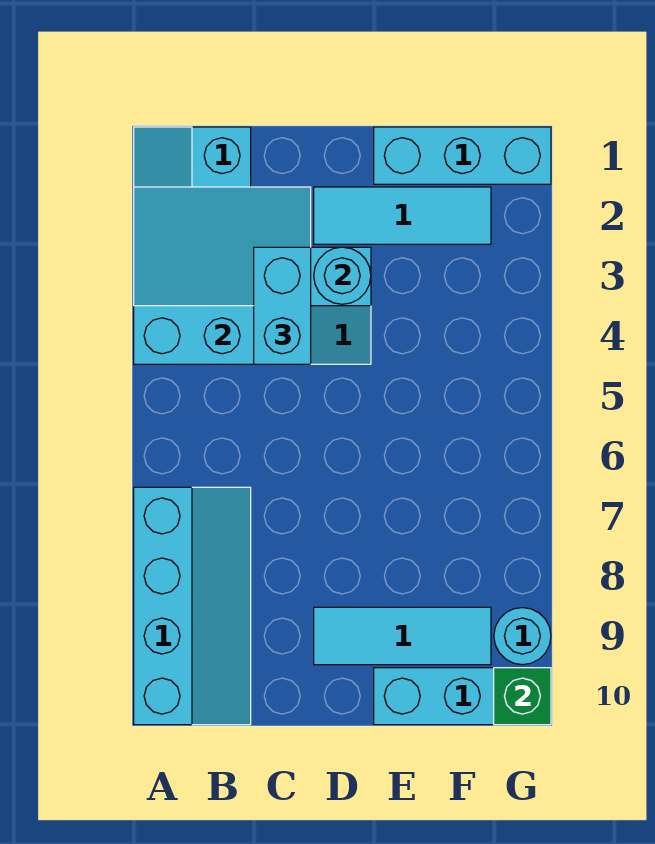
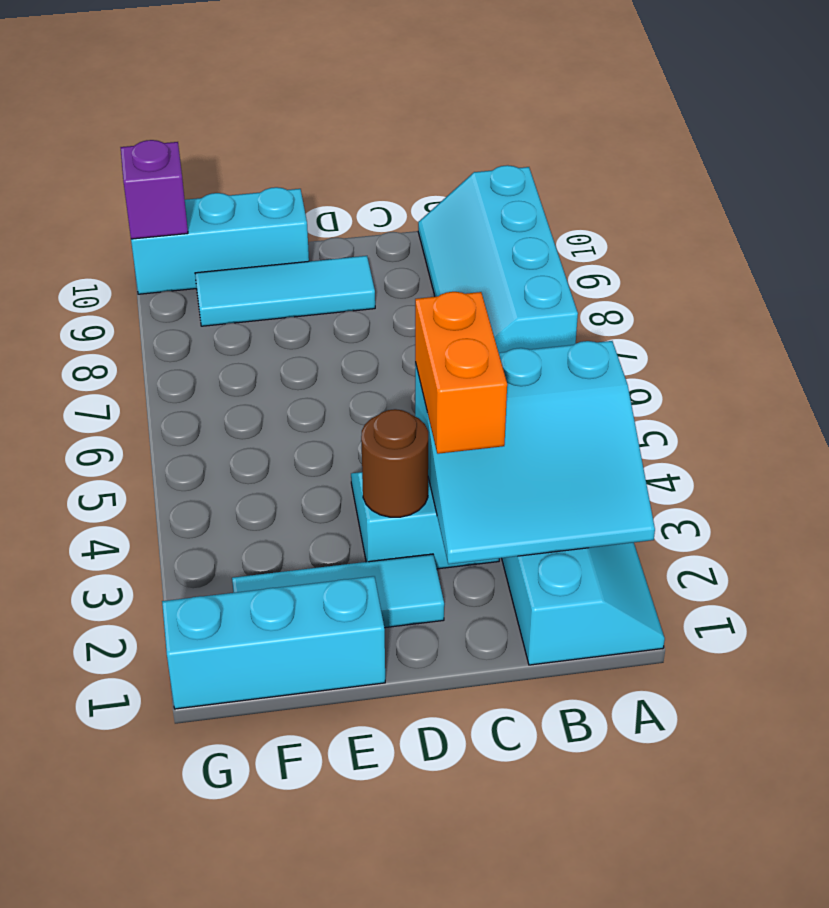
cyan 1x2 brick [254,247,311,364] -> orange 1x2 brick [415,292,507,454]
cyan 1x1 round brick [314,247,371,304] -> brown 1x1 round brick [361,409,428,517]
cyan 1x1 round brick [494,608,551,665] -> none
green 1x1 brick [494,668,551,725] -> purple 1x1 brick [121,140,188,239]

